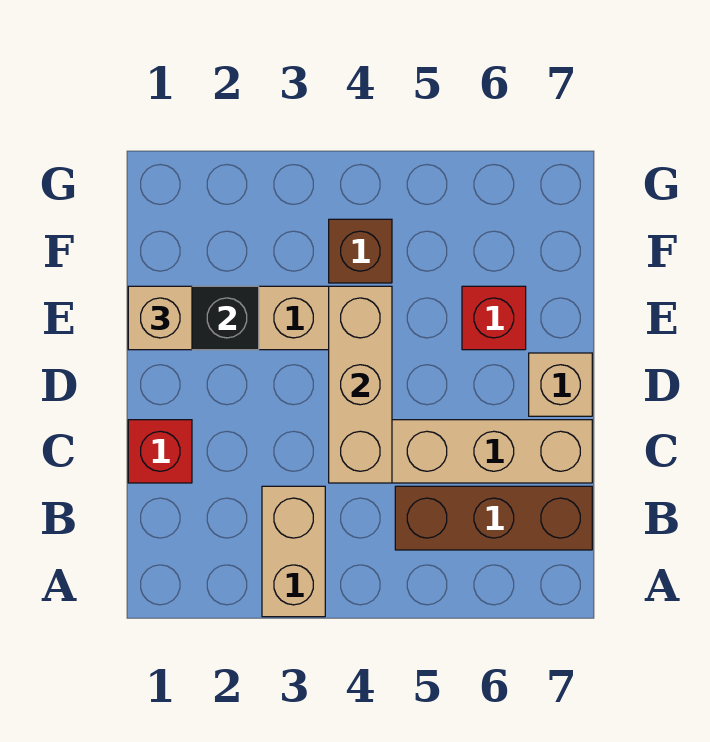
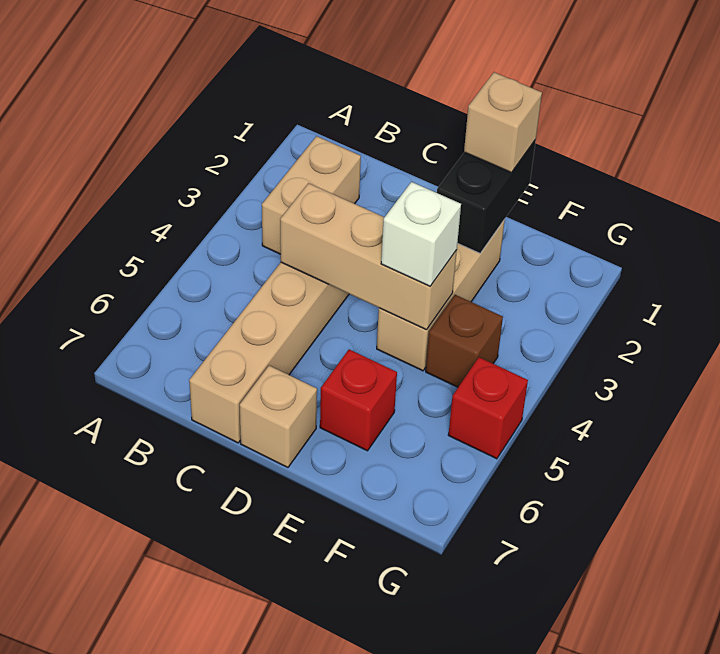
tan 1x2 brick [262,486,325,617] -> tan 1x2 brick turned to [262,136,361,254]
brown 1x3 brick [395,486,592,550] -> none
red 1x1 brick [128,420,192,483] -> red 1x1 brick moved to [448,357,528,459]
none -> white 1x1 brick [381,182,461,286]

